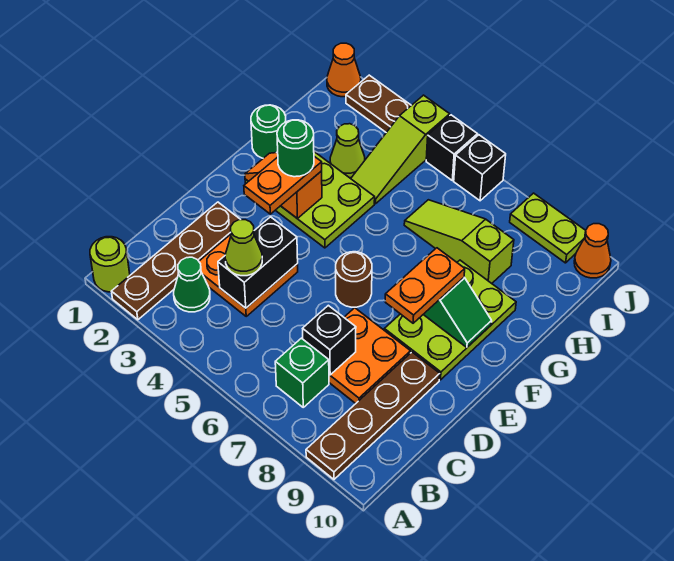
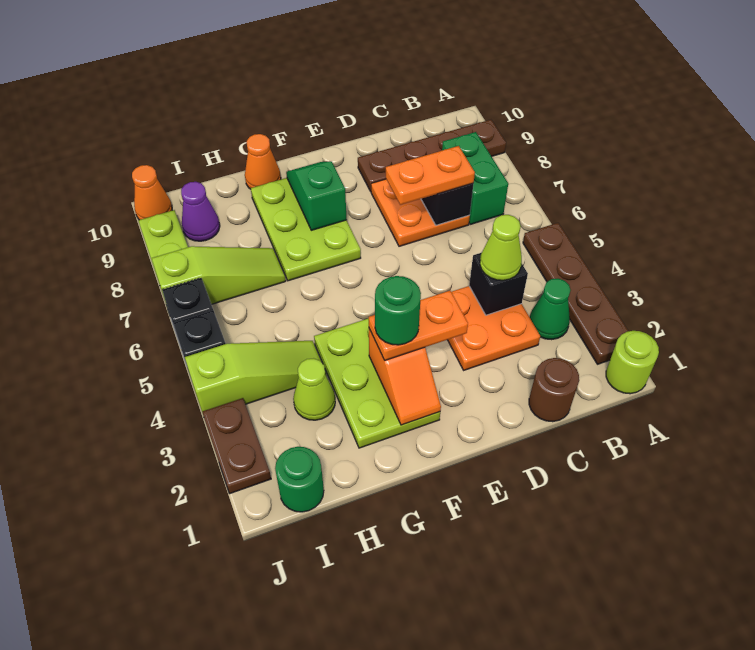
brown 1x4 plate [111,202,241,320] -> brown 1x4 plate turned to [523,223,628,364]
green 1x1 brick [275,338,329,407] -> green 1x2 brick [442,132,508,224]
black 1x2 brick [218,217,298,308] -> black 1x1 brick [469,253,528,315]
brown 1x1 round brick [336,252,372,307] -> brown 1x1 round brick moved to [529,358,579,422]
lime 2x3 plate [384,260,516,380] -> lime 2x3 plate turned to [251,178,361,281]
orange 1x2 plate [385,248,465,323] -> orange 1x2 plate moved to [386,146,475,205]
green 1x1 round brick [251,105,286,158] -> green 1x1 round brick moved to [275,447,324,512]
lime 1x3 slope [404,200,514,283] -> lime 1x3 slope turned to [152,246,286,304]
none -> purple 1x1 cone [181,182,220,241]
orange 1x1 cone [327,43,361,97] -> orange 1x1 cone moved to [245,134,281,189]

